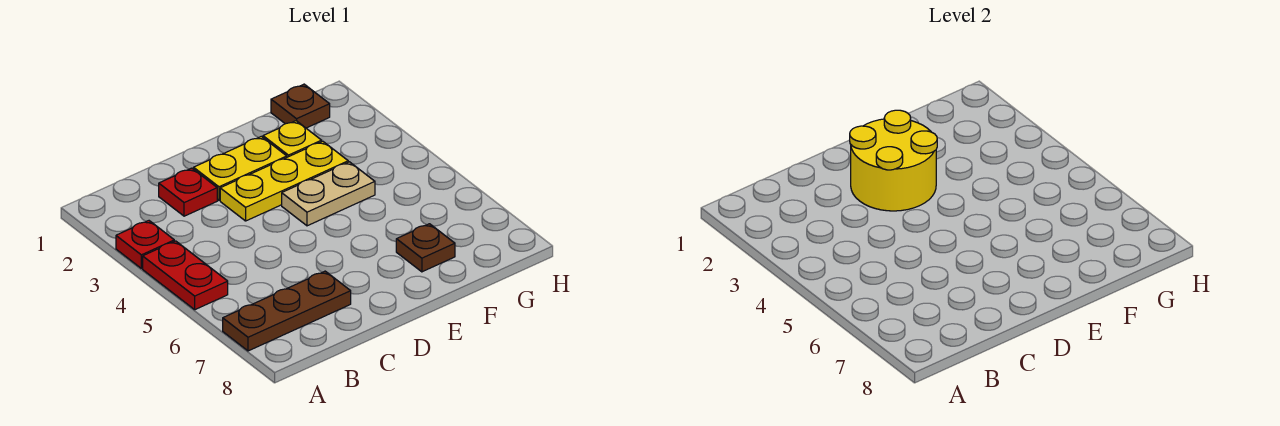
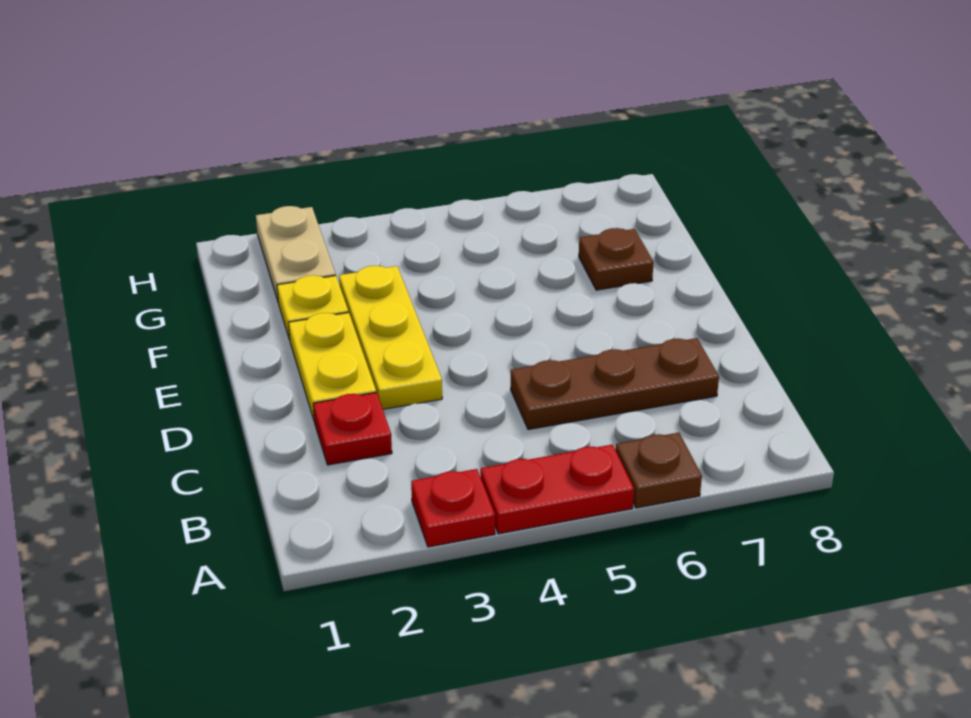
brown 1x3 plate [223,271,351,351] -> brown 1x3 plate turned to [511,338,719,430]
yellow 2x2 round brick [850,110,937,211] -> none
tan 1x2 plate [282,162,375,226] -> tan 1x2 plate moved to [256,206,336,301]
brown 1x1 plate [271,84,330,128] -> brown 1x1 plate moved to [616,433,702,508]

